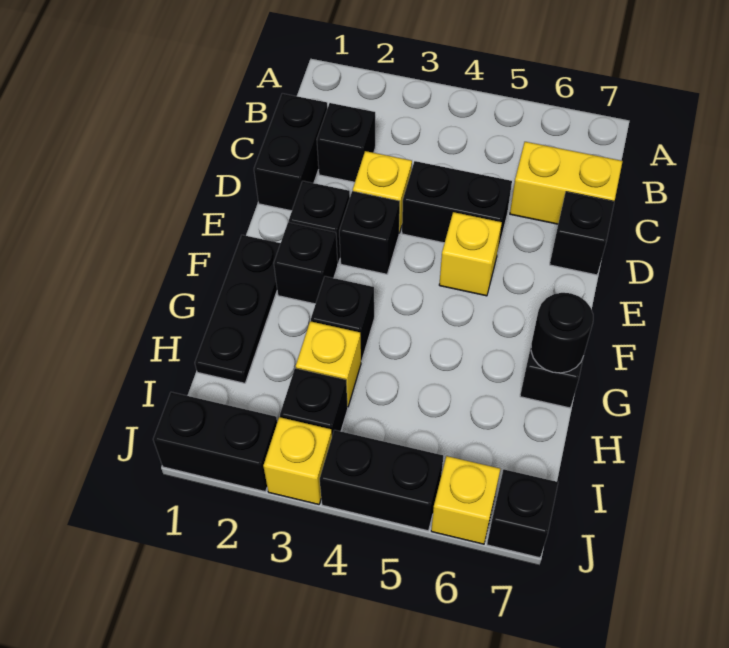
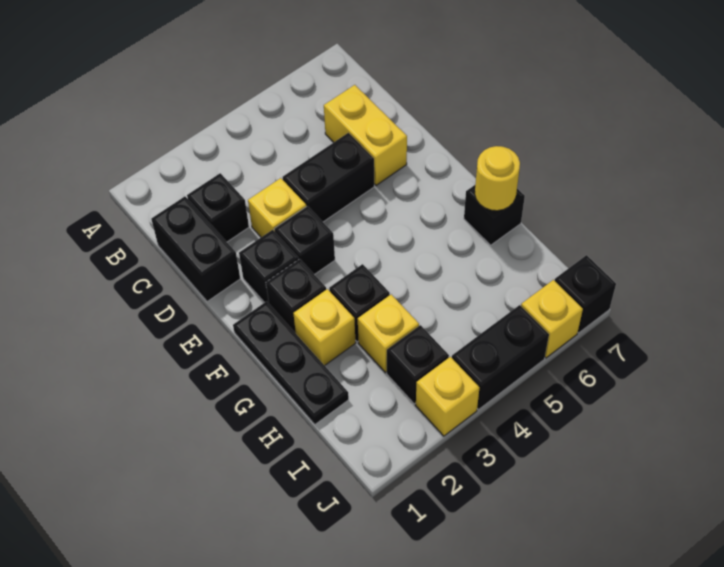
yellow 1x2 brick [510,142,623,224] -> yellow 1x2 brick turned to [324,85,407,185]
black 1x1 brick [550,192,614,275] -> none
yellow 1x1 brick [439,212,502,296] -> yellow 1x1 brick moved to [293,289,356,366]
black 1x1 round brick [531,293,593,373] -> yellow 1x1 round brick [475,146,520,211]
black 1x2 brick [153,392,277,492] -> none

